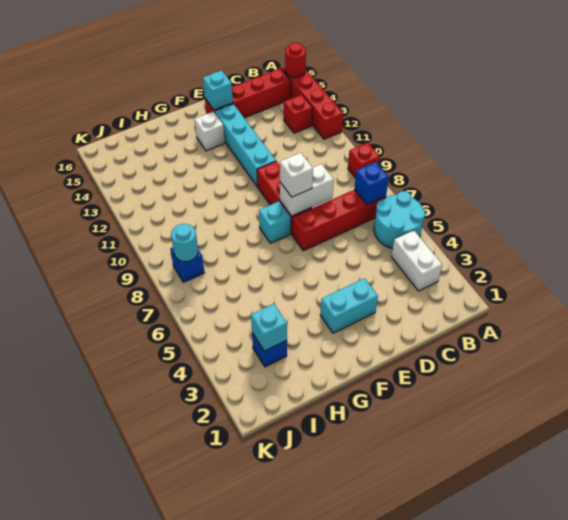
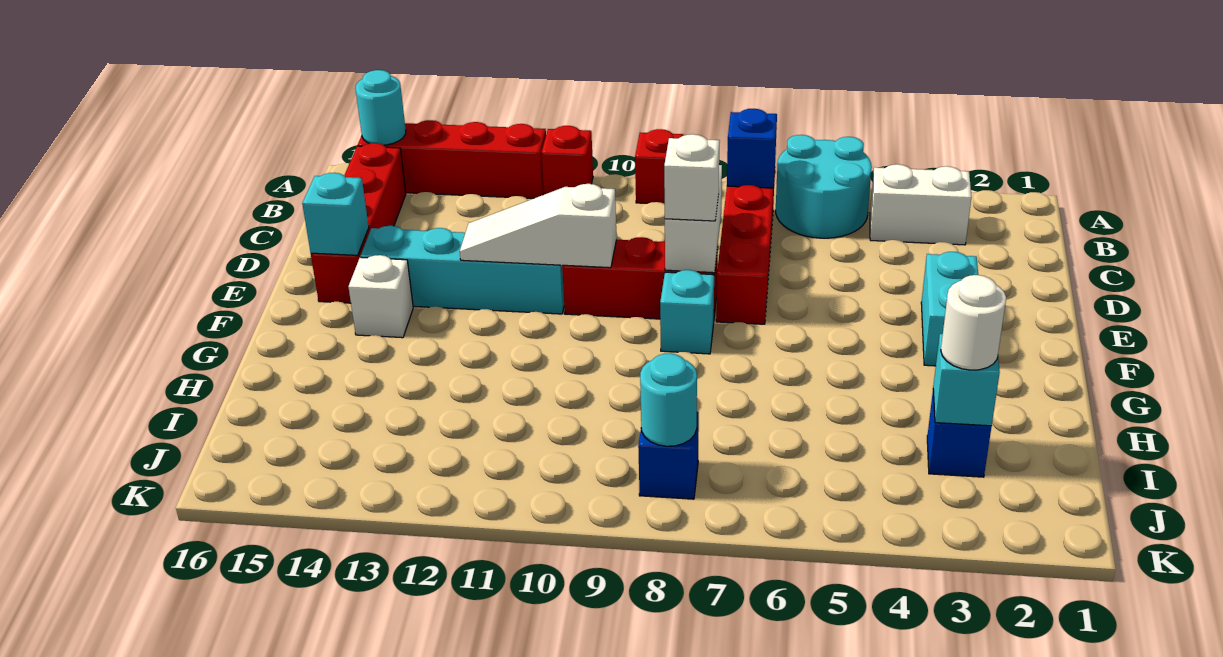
red 1x1 round brick [285,43,306,77] -> cyan 1x1 round brick [356,70,406,145]
red 1x1 brick [284,95,313,133] -> red 1x1 brick moved to [541,126,593,194]
none -> white 1x3 slope [460,184,617,268]
none -> white 1x1 round brick [941,275,1006,370]

